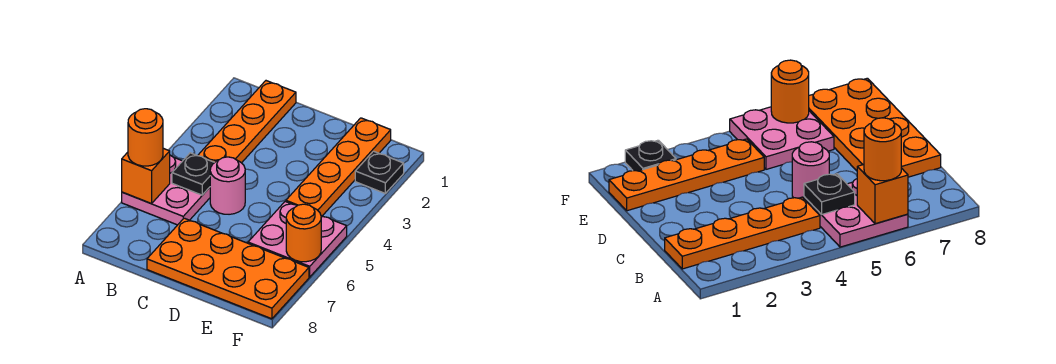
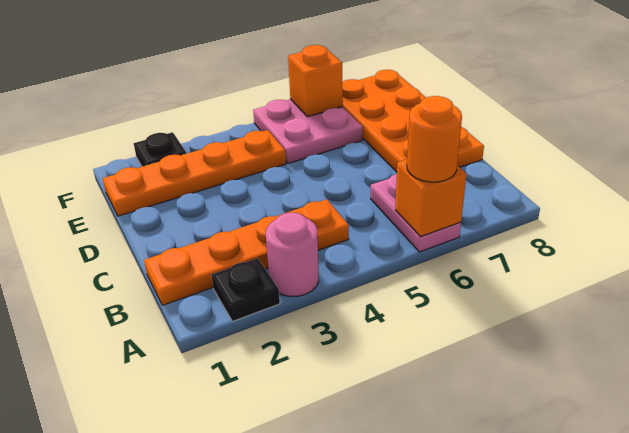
pink 2x2 plate [122,155,210,225] -> pink 1x2 plate [371,174,461,252]
black 1x1 plate [172,153,215,195] -> black 1x1 plate moved to [211,258,280,321]
pink 1x1 round brick [210,157,245,214] -> pink 1x1 round brick moved to [266,213,319,296]
orange 1x1 round brick [286,204,321,262] -> orange 1x1 brick [288,45,343,117]

